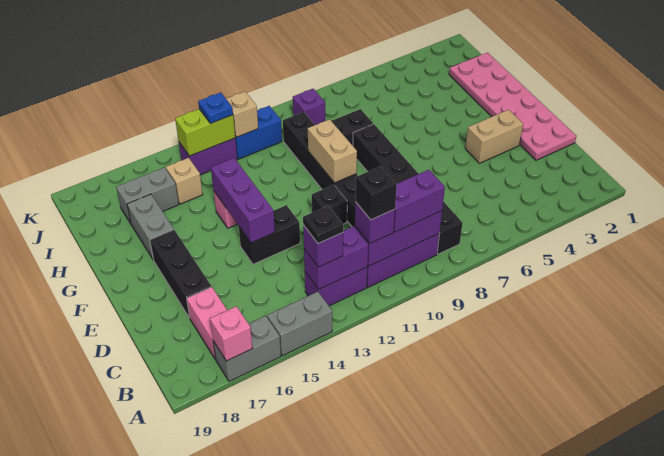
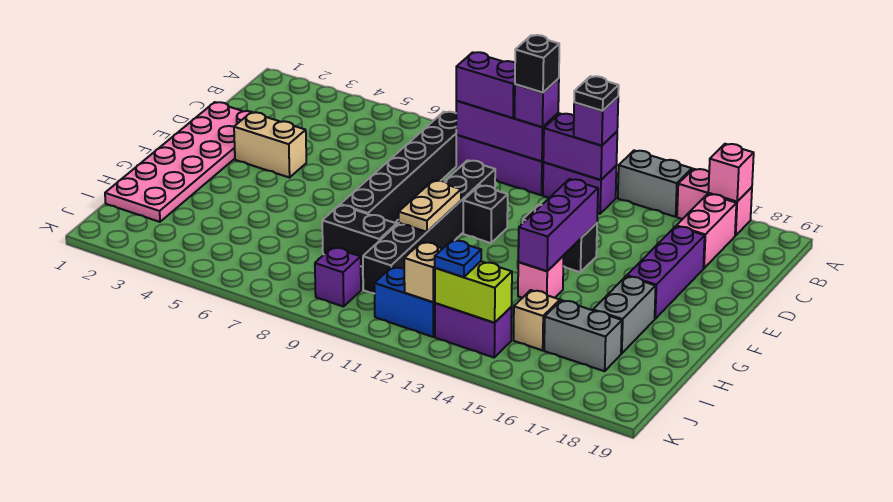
grey 1x2 brick [213,316,281,381] -> pink 1x2 brick [677,169,752,236]
black 1x3 brick [150,230,211,318] -> purple 1x3 brick [627,226,705,319]
tan 1x2 brick [308,119,357,183] -> tan 1x2 plate [399,180,461,232]

